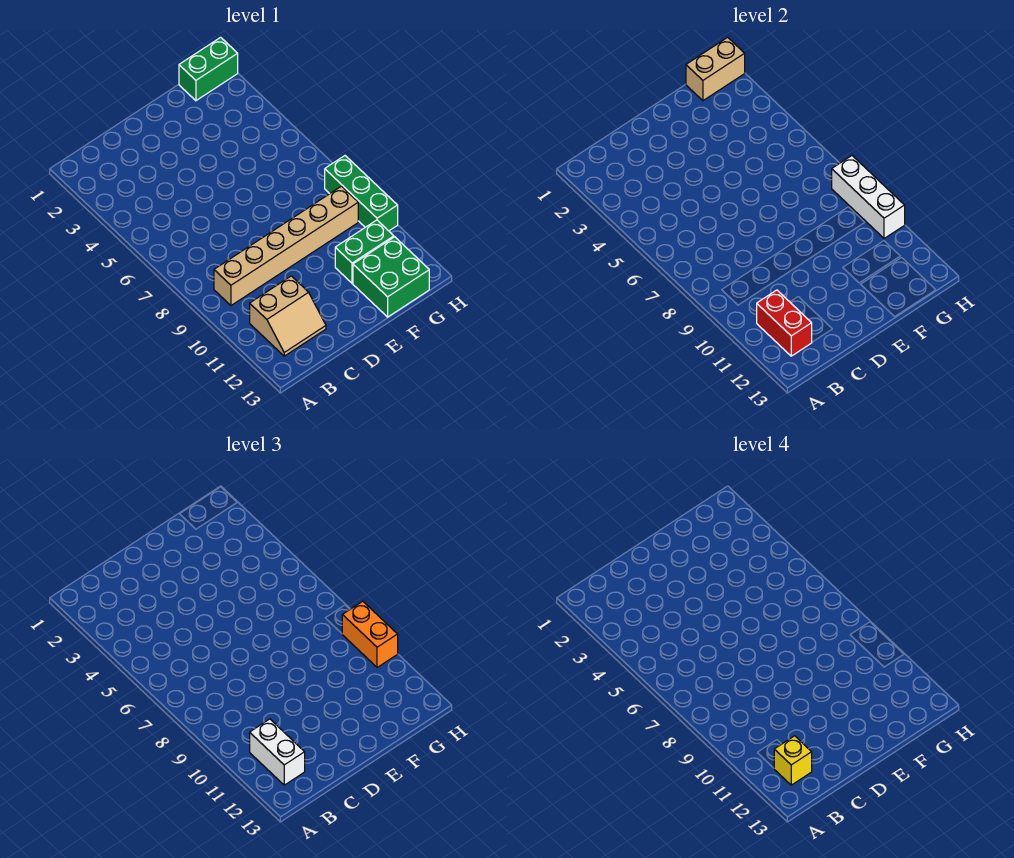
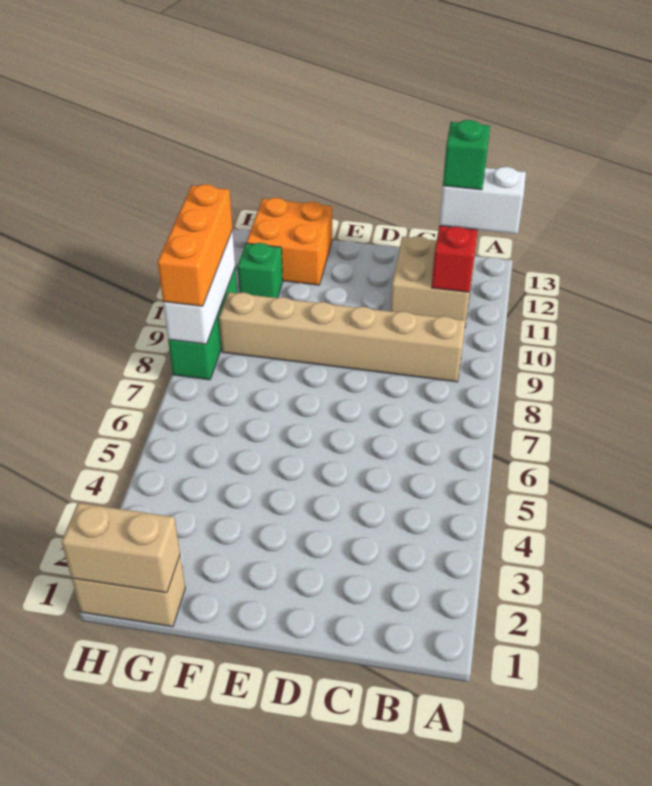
tan 2x2 slope [250,276,326,356] -> tan 2x2 brick [391,236,475,326]
white 1x2 brick [250,719,305,785] -> white 1x2 brick turned to [439,167,526,234]
yellow 1x1 brick [774,736,812,785] -> green 1x1 brick [443,120,490,190]
green 1x2 brick [335,220,394,283] -> green 1x1 brick [238,243,283,298]
green 2x2 brick [353,237,429,317] -> orange 2x2 brick [246,198,332,285]
green 1x2 brick [179,37,238,101] -> tan 1x2 brick [72,556,185,627]
orange 1x2 brick [342,601,398,667] -> orange 1x3 brick [158,184,232,306]

